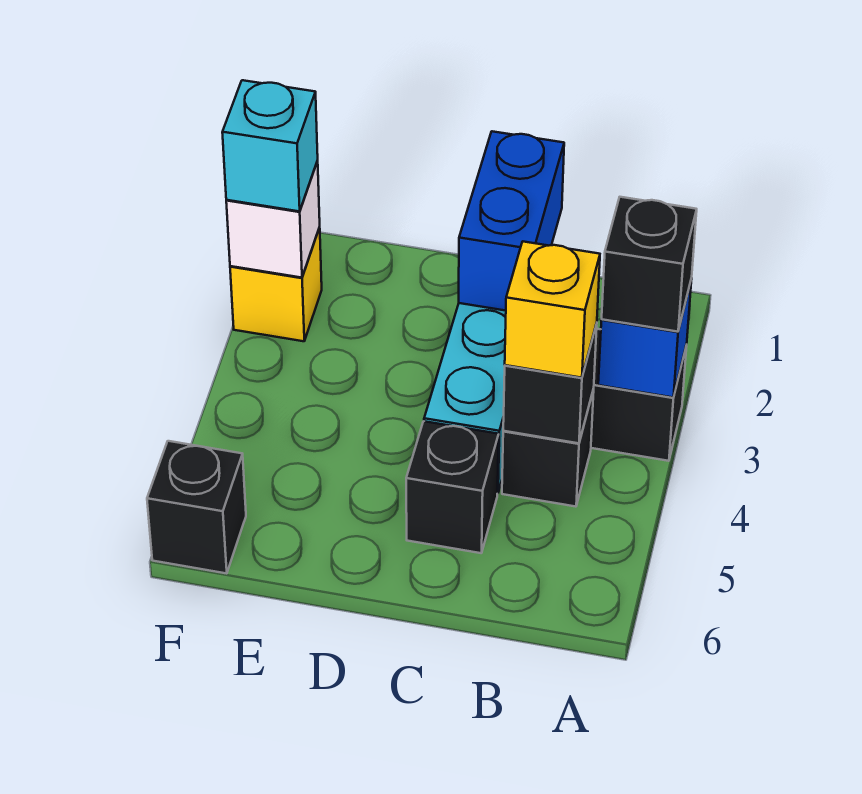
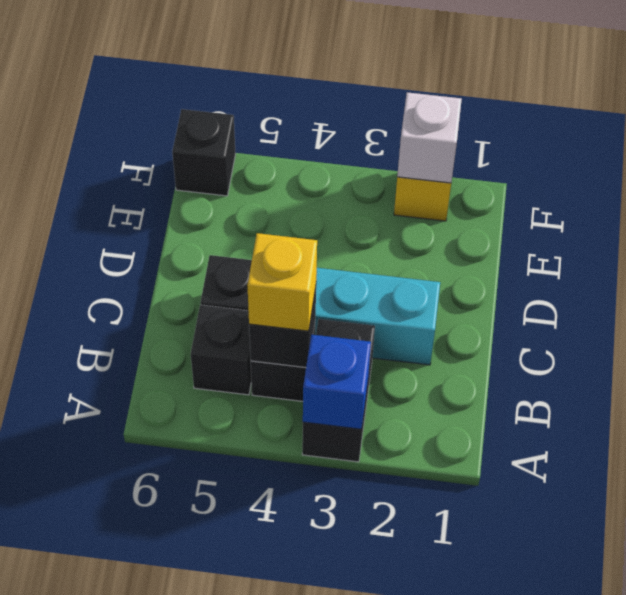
black 1x1 brick [602,197,697,332] -> black 1x1 brick moved to [191,305,251,395]
blue 1x2 brick [459,131,564,311] -> none
cyan 1x1 brick [222,80,318,211] -> none

